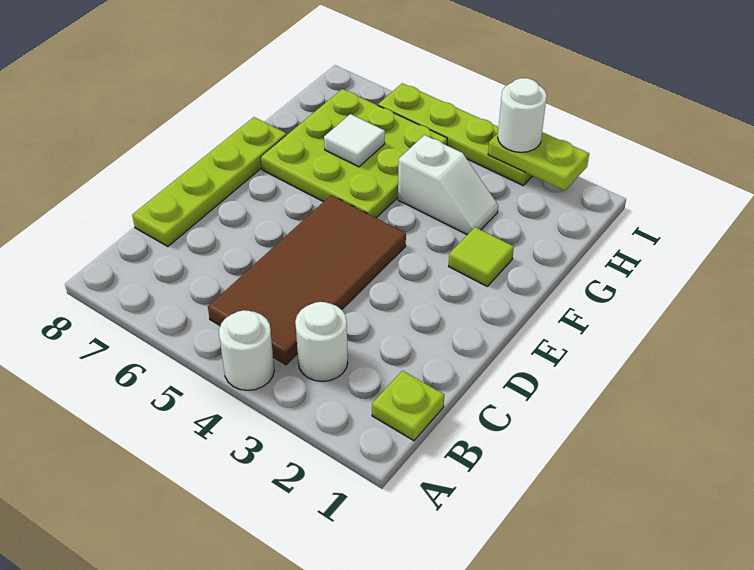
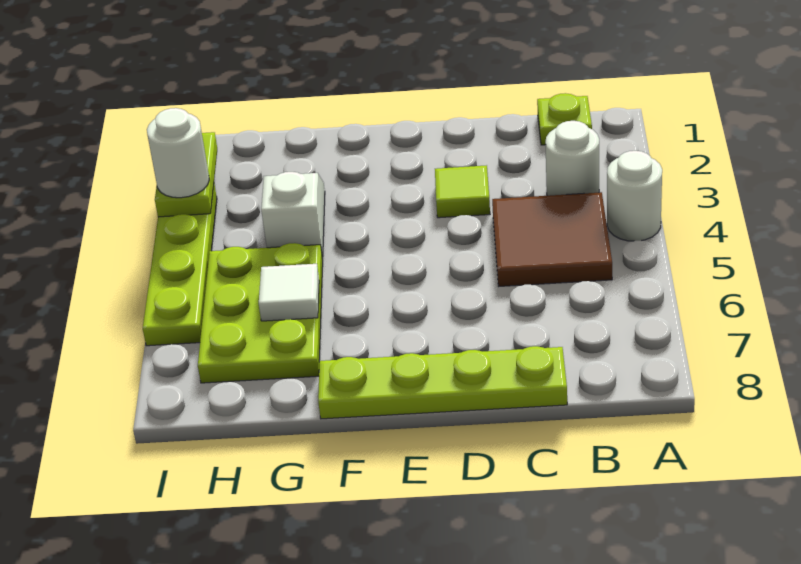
brown 2x4 tile [208,195,406,365] -> brown 2x2 tile [492,192,612,286]
lime 1x1 tile [449,227,514,286] -> lime 1x1 tile moved to [435,165,490,218]
lime 3x3 plate [261,89,447,218] -> lime 2x3 plate [198,243,323,383]

